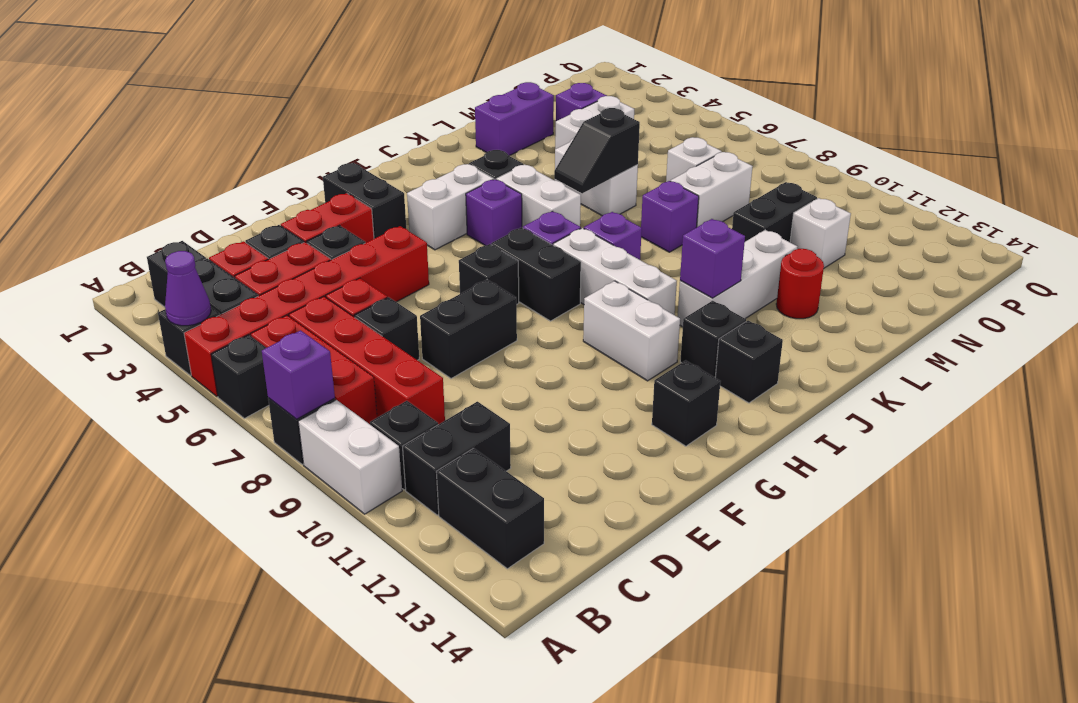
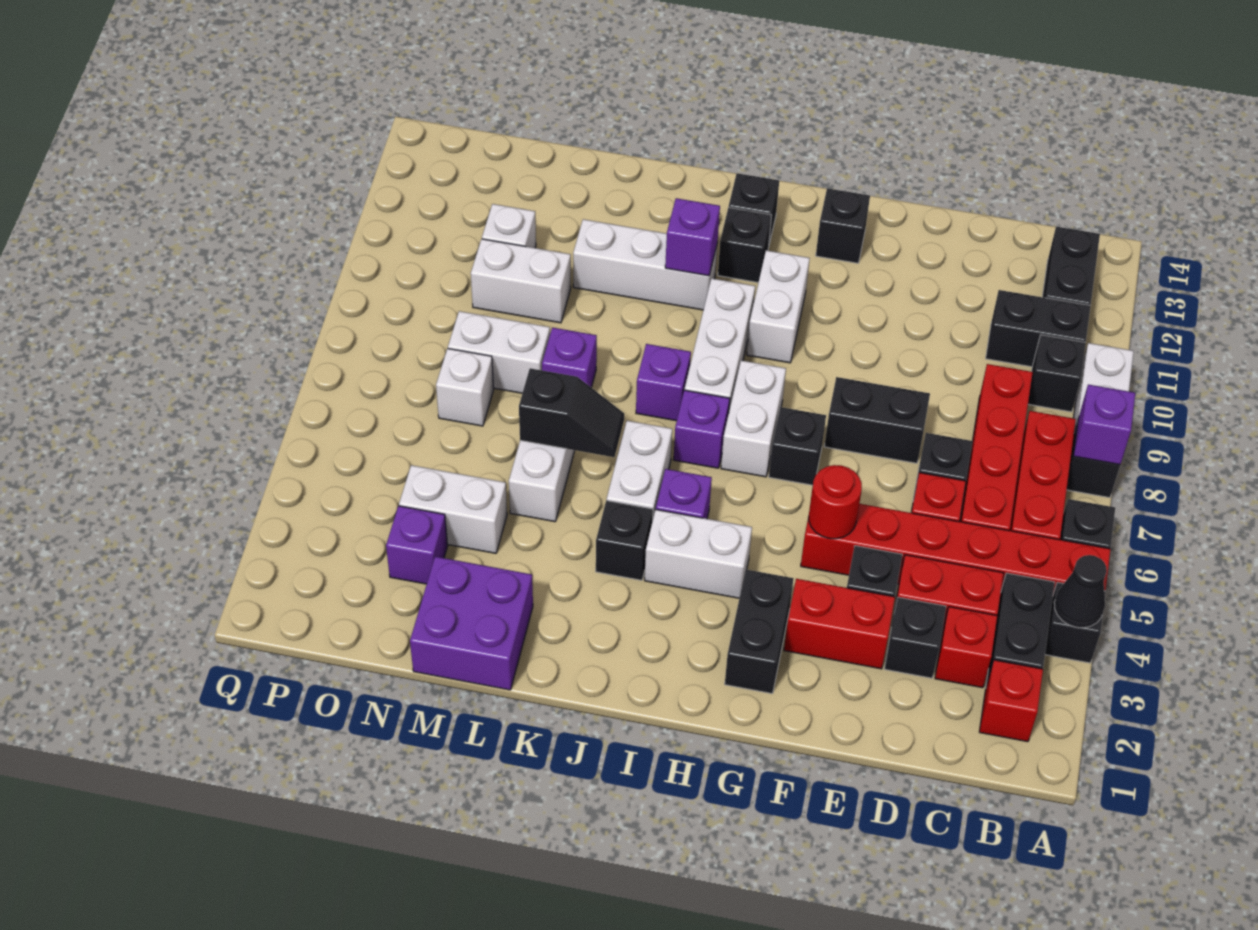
purple 1x1 cone [165,251,211,326] -> black 1x1 cone [1054,555,1107,628]
black 1x1 brick [147,241,206,307] -> red 1x1 brick [979,660,1043,742]
black 1x2 brick [491,227,581,321] -> white 1x2 brick [721,360,786,477]
purple 1x2 brick [475,82,554,156] -> purple 2x2 brick [410,557,533,690]
red 1x1 round brick [776,249,824,319] -> red 1x1 round brick moved to [809,465,862,539]
black 1x2 brick [732,182,817,242] -> white 1x2 brick [471,239,571,323]

